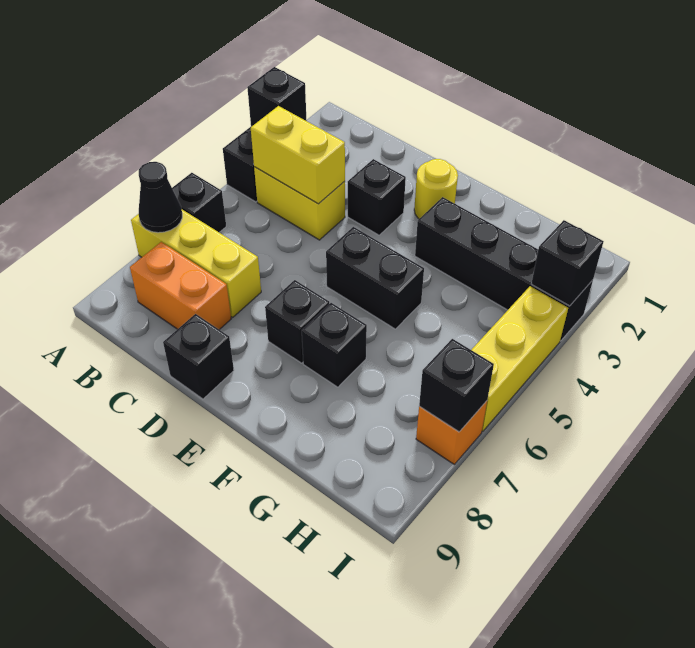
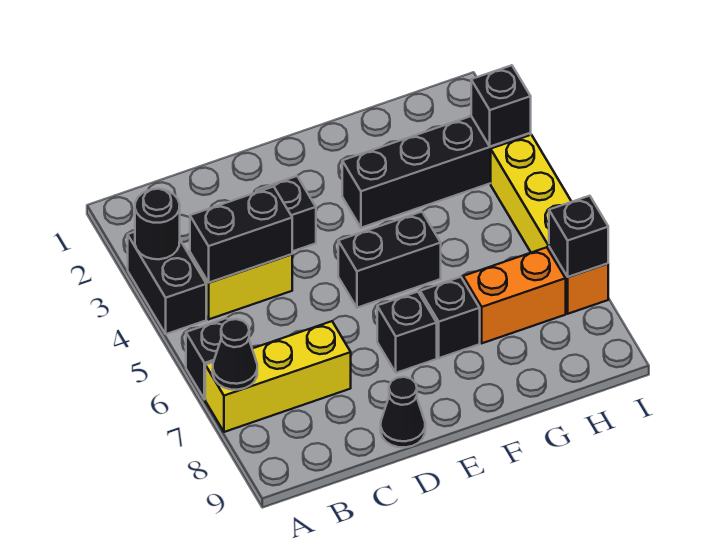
black 1x1 brick [247,67,307,126] -> black 1x1 round brick [135,189,180,259]
yellow 1x2 brick [251,106,345,204] -> black 1x2 brick [190,187,292,283]
orange 1x2 brick [130,242,231,330] -> orange 1x2 brick moved to [463,247,566,343]
black 1x1 brick [163,314,234,399] -> black 1x1 cone [381,377,425,447]
yellow 1x1 round brick [414,159,458,219] -> none

